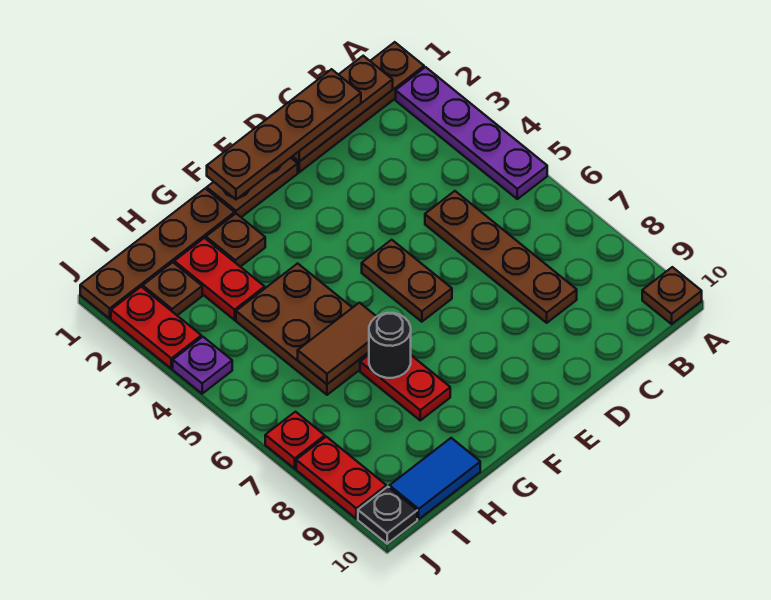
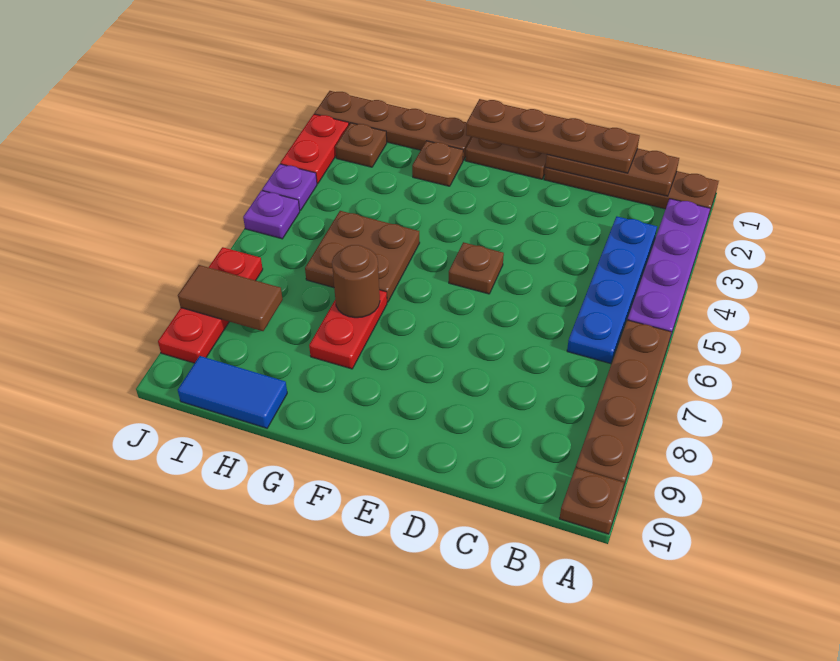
none -> blue 1x4 plate [567,216,657,364]
brown 1x4 plate [425,191,577,323] -> brown 1x4 plate moved to [576,320,671,487]
brown 1x2 plate [362,240,452,322] -> brown 1x1 plate [449,242,504,294]
brown 2x3 plate [236,263,369,395] -> brown 2x2 plate [305,211,420,302]
brown 1x2 tile [298,303,377,384] -> brown 1x2 tile moved to [178,265,283,331]
black 1x1 round brick [369,313,411,378] -> brown 1x1 round brick [332,245,380,318]
red 1x2 plate [174,238,265,320] -> none
none -> purple 1x1 plate [243,190,300,239]
black 1x1 plate [358,487,417,544] -> none

